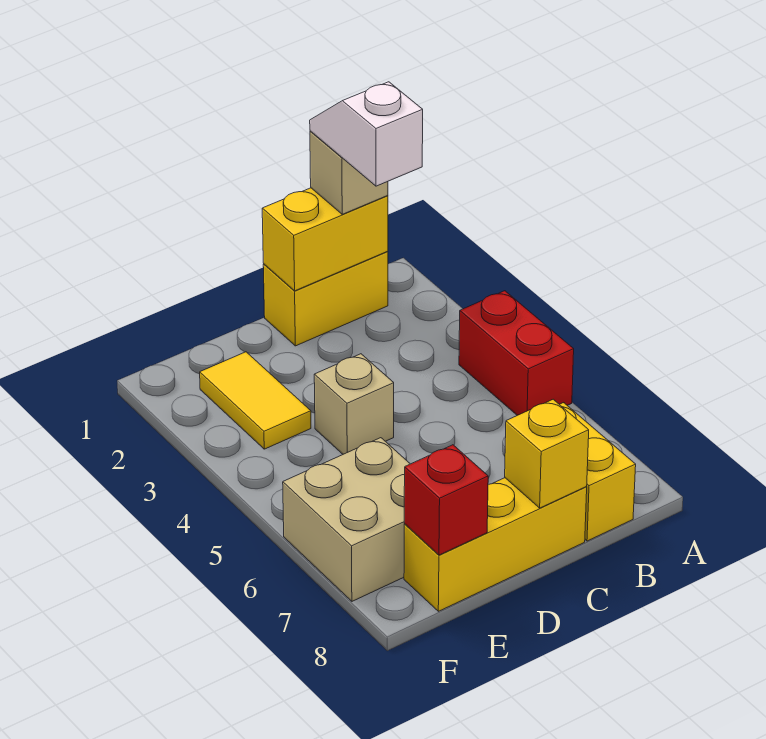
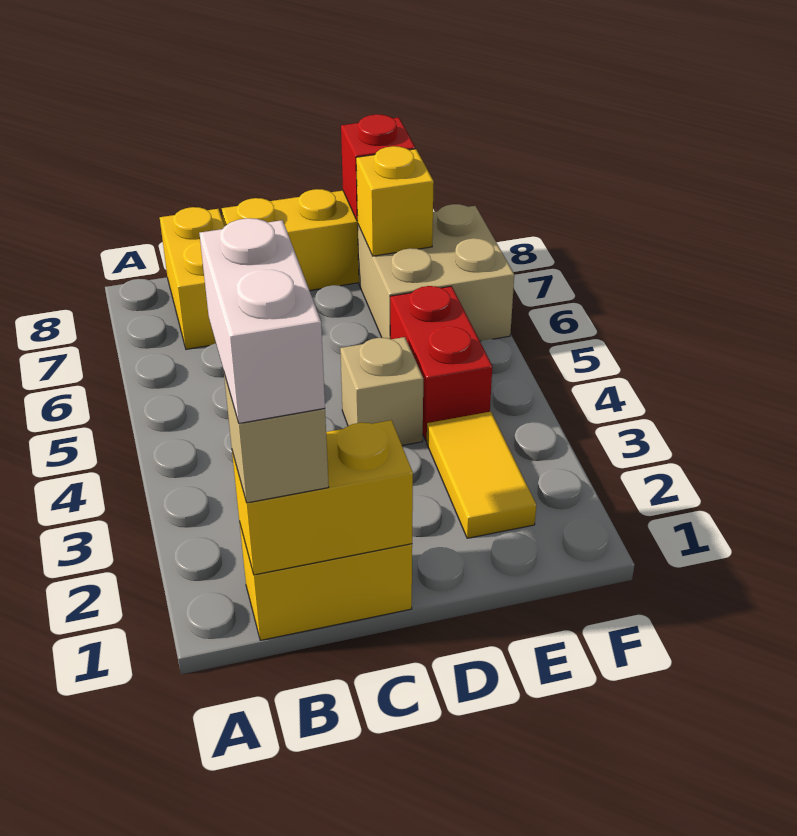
red 1x2 brick [459,291,574,415] -> red 1x2 brick moved to [390,286,492,441]
white 1x2 slope [310,82,423,186] -> white 1x2 brick [199,218,325,423]
yellow 1x1 brick [505,399,589,508] -> yellow 1x1 brick moved to [356,146,434,256]

